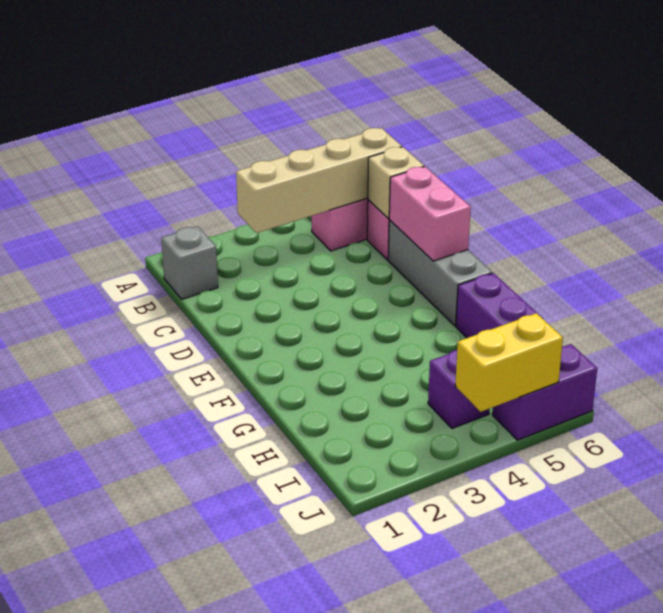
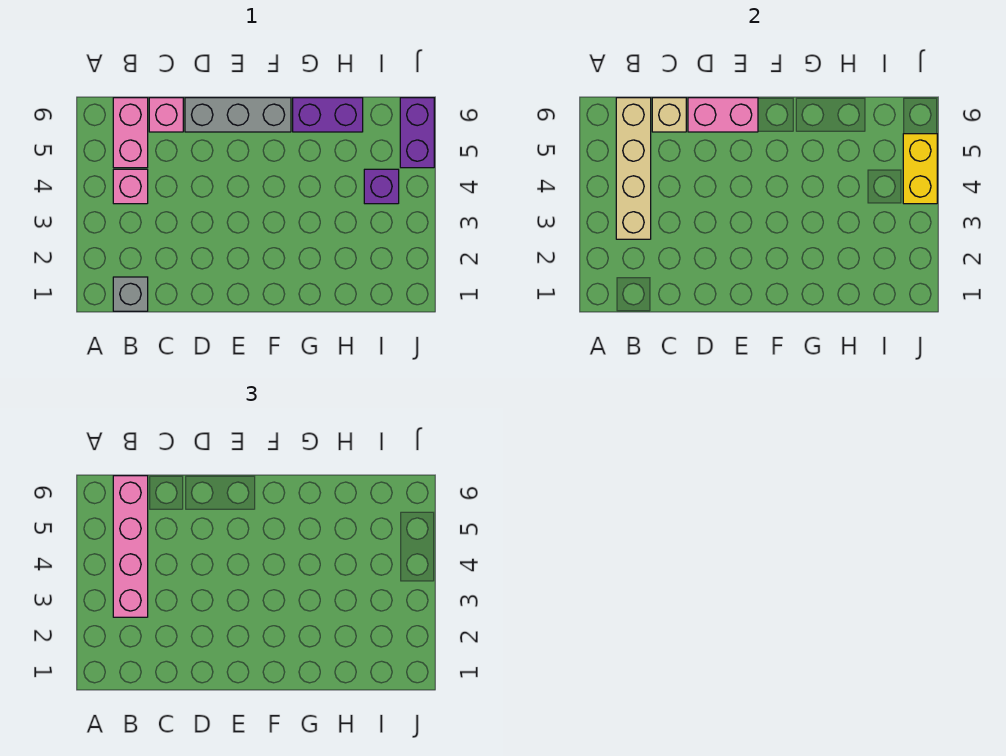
none -> pink 1x4 brick [113,476,148,617]
none -> pink 1x1 brick [113,169,148,204]

